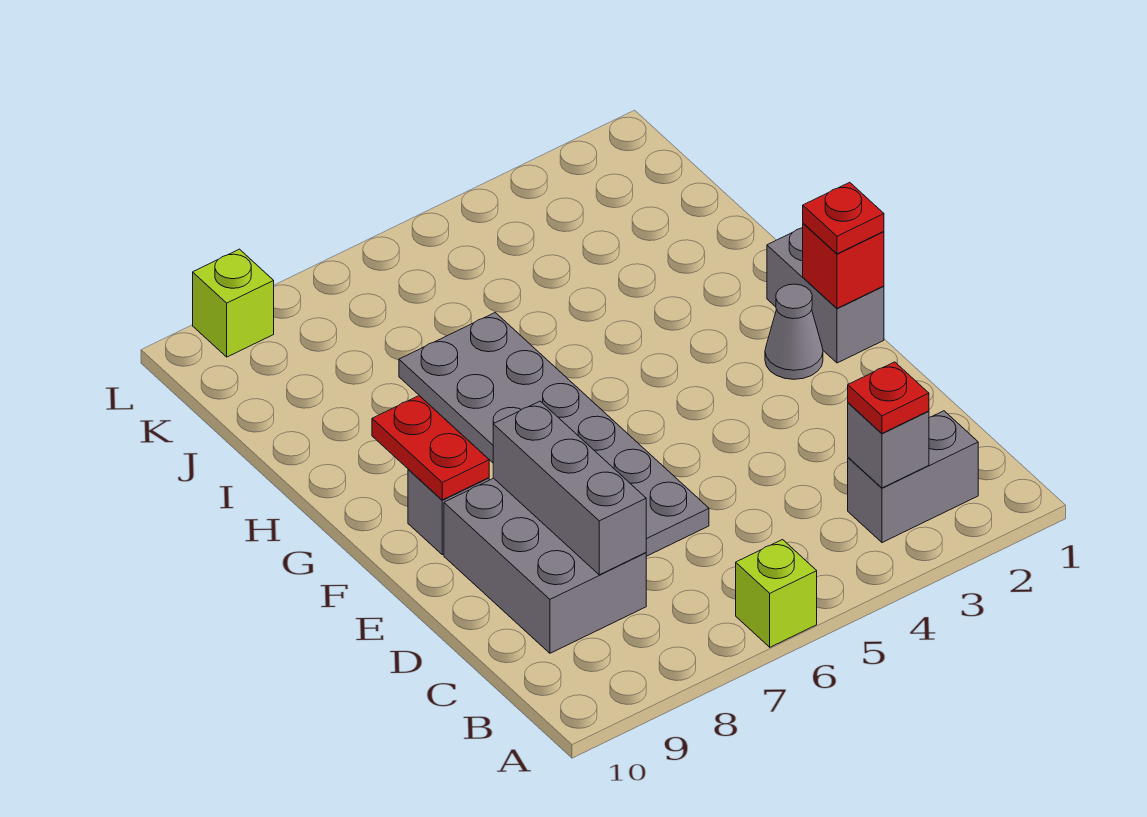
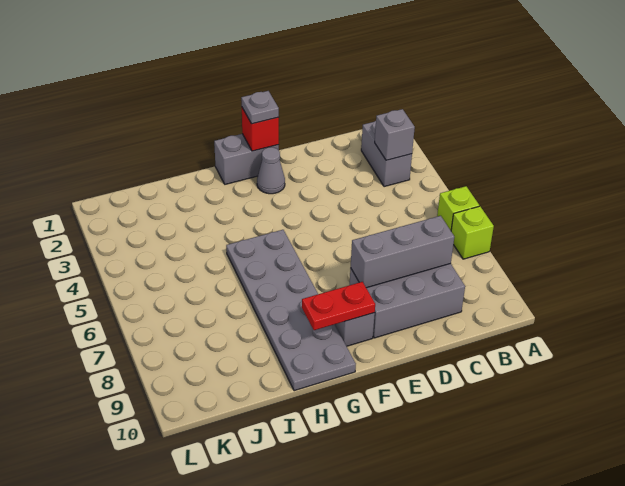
red 1x1 plate [848,362,929,433] -> none
grey 2x6 plate [399,313,709,556] -> grey 2x6 plate turned to [226,230,356,391]
red 1x1 plate [803,182,884,254] -> grey 1x1 plate [241,91,279,124]
lime 1x1 brick [193,249,274,357] -> lime 1x1 brick moved to [451,206,494,259]

